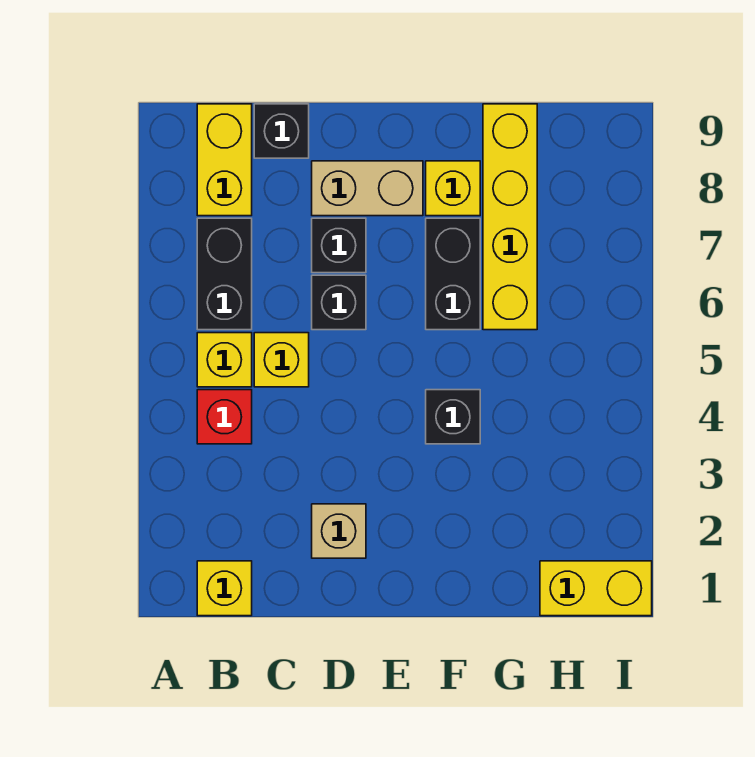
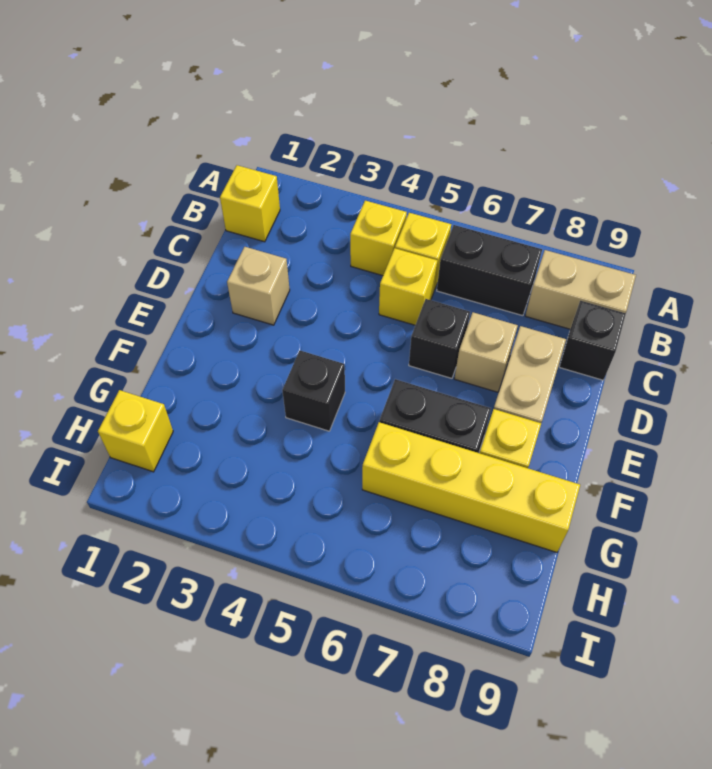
red 1x1 brick [197,390,252,444] -> yellow 1x1 brick [350,201,407,276]
yellow 1x2 brick [197,104,252,216] -> tan 1x2 brick [525,250,636,329]
black 1x1 brick [312,218,366,273] -> tan 1x1 brick [454,312,518,392]
yellow 1x2 brick [540,561,652,616] -> yellow 1x1 brick [98,390,173,472]

